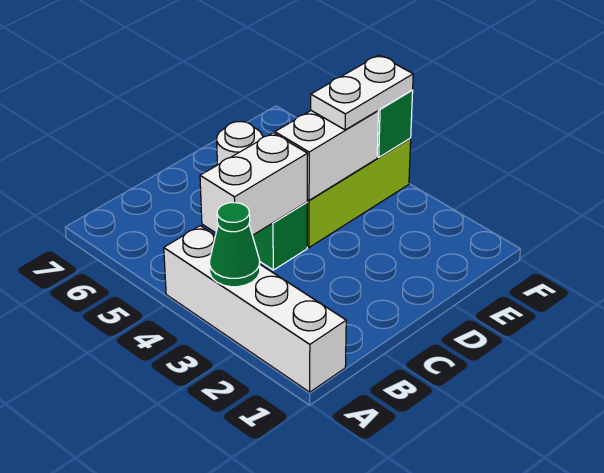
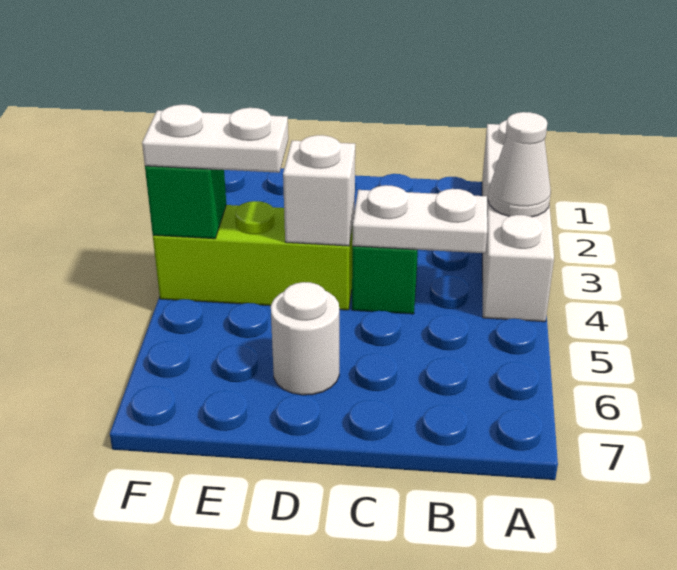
green 1x1 cone [210,203,260,287] -> white 1x1 cone [488,112,551,217]
white 1x2 brick [200,133,308,235] -> white 1x2 plate [352,185,487,253]
white 1x2 brick [275,111,378,200] -> white 1x1 brick [283,135,355,246]

